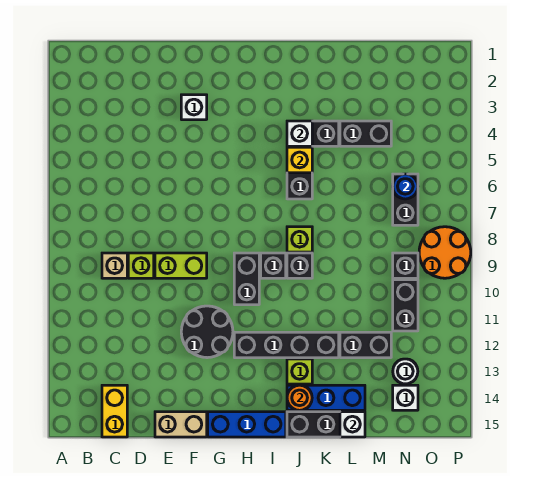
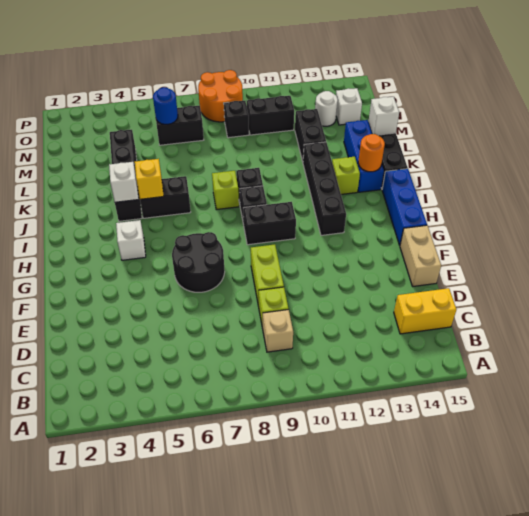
white 1x1 brick [181,95,207,120] -> white 1x1 brick moved to [116,220,146,260]
black 2x2 round brick [181,306,233,358] -> black 2x2 round brick moved to [172,232,225,292]

